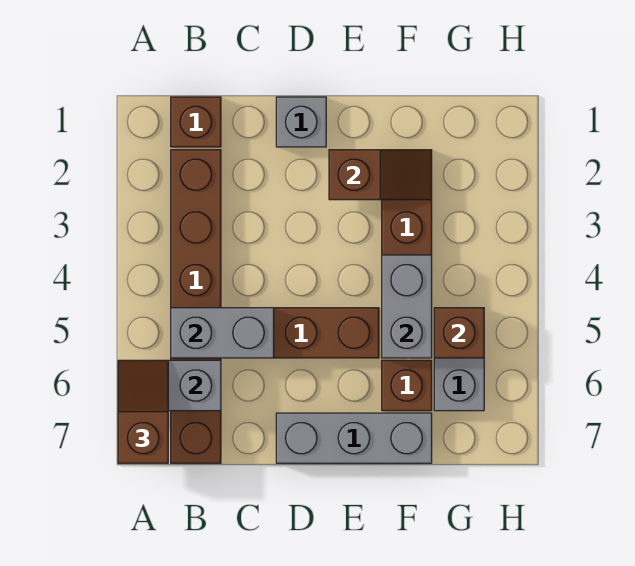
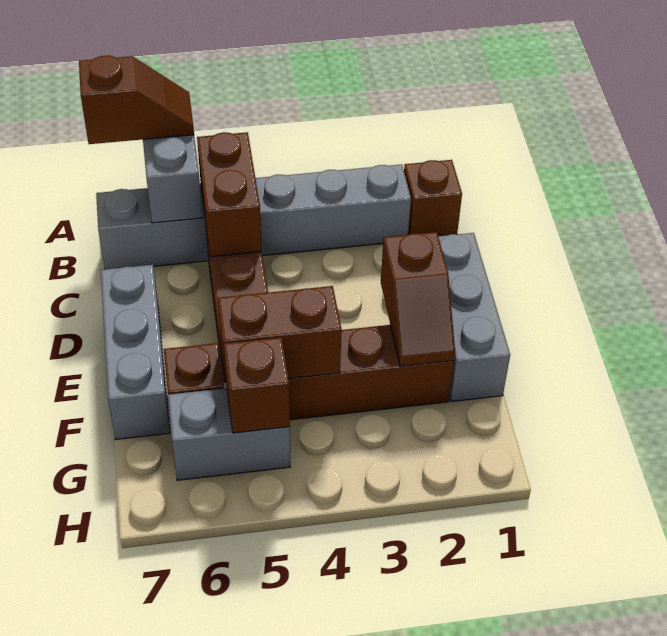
brown 1x6 brick [171,150,221,463] -> grey 1x6 brick [96,164,411,269]
grey 1x2 brick [171,308,274,358] -> brown 1x2 brick [197,132,262,257]
grey 1x1 brick [276,97,326,147] -> grey 1x3 brick [438,233,510,402]
grey 1x2 brick [382,255,432,358] -> brown 1x2 brick [218,286,341,385]

